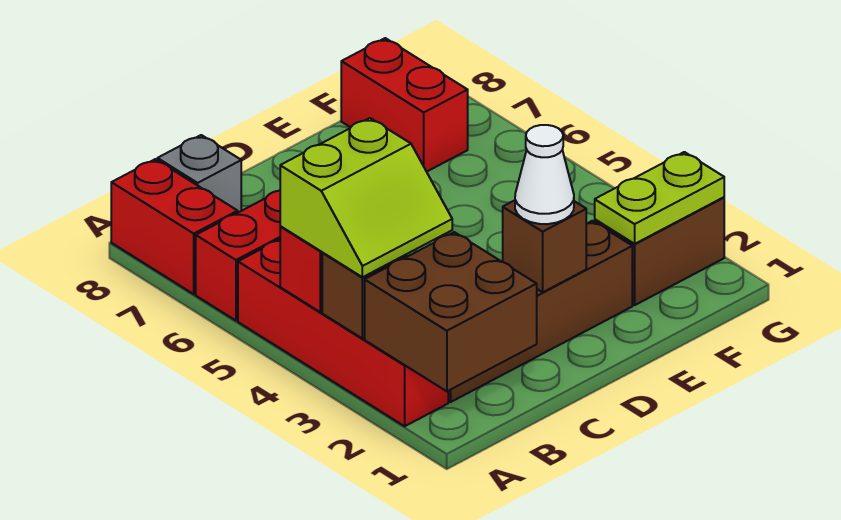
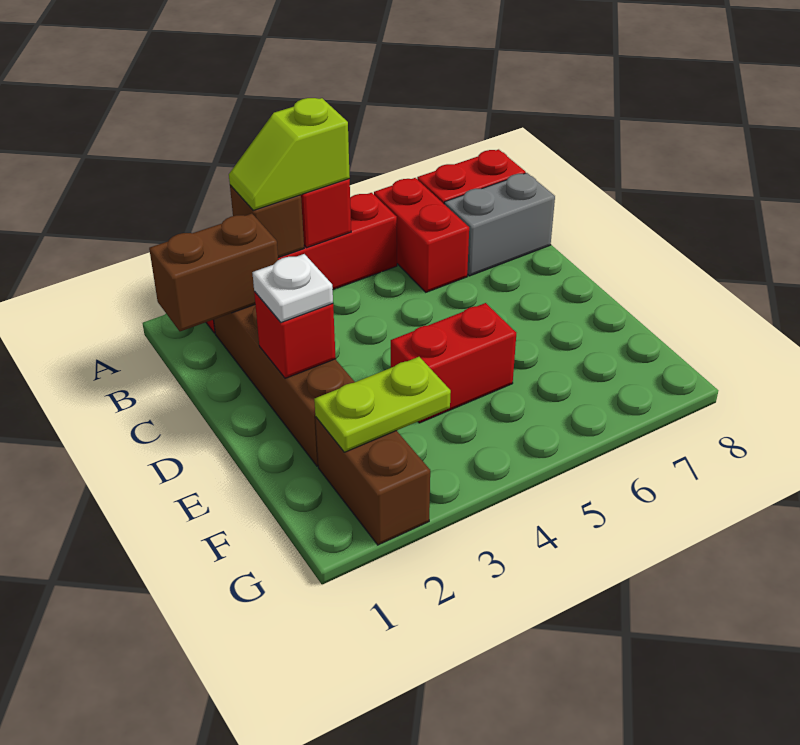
brown 2x2 brick [365,232,537,391] -> brown 1x2 brick [149,214,278,331]
lime 2x2 slope [280,118,452,277] -> lime 1x2 slope [229,98,350,210]
grey 1x1 brick [157,135,241,213] -> grey 1x2 brick [444,173,555,276]
brown 1x1 brick [503,200,586,292] -> red 1x1 brick [254,292,336,378]
white 1x1 cone [515,125,574,224] -> white 1x1 plate [252,254,333,323]
lime 1x2 plate [595,152,724,244] -> lime 1x2 plate turned to [314,357,451,452]
red 1x2 brick [341,38,468,172] -> red 1x2 brick moved to [391,303,516,423]

